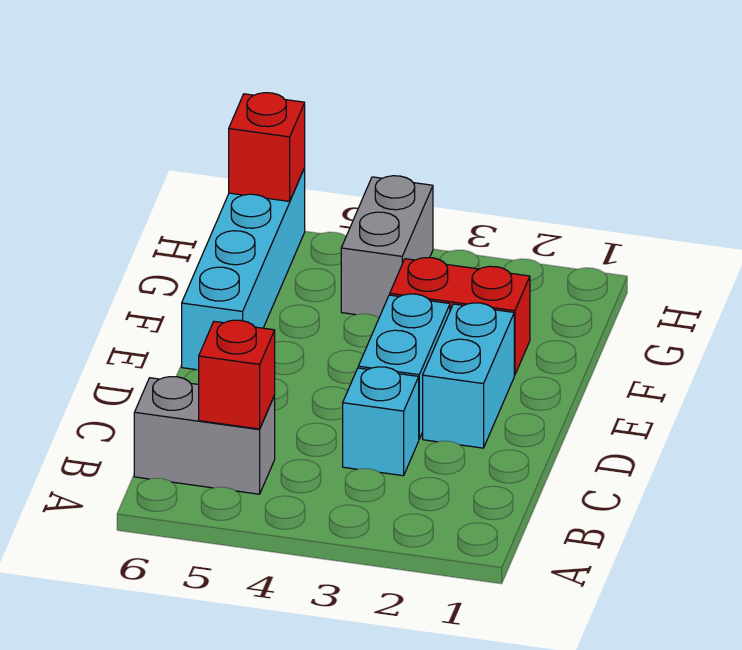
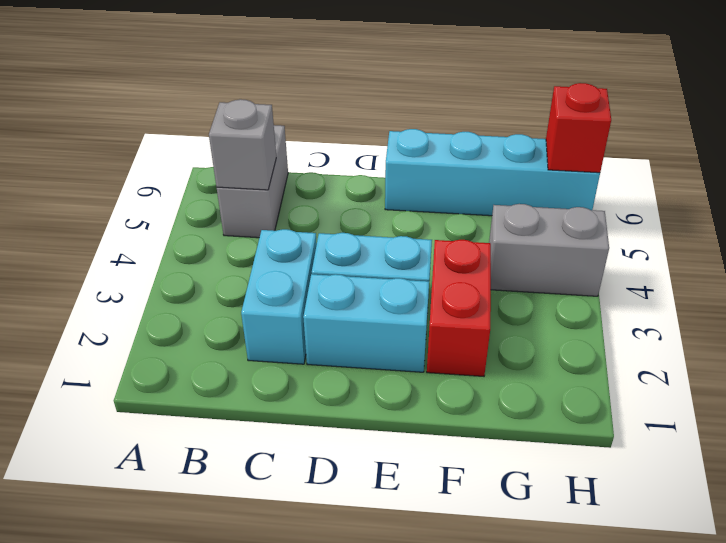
red 1x1 brick [199,320,275,429] -> grey 1x1 brick [209,99,276,190]
cyan 1x1 brick [343,367,419,476] -> cyan 1x2 brick [241,229,317,364]

